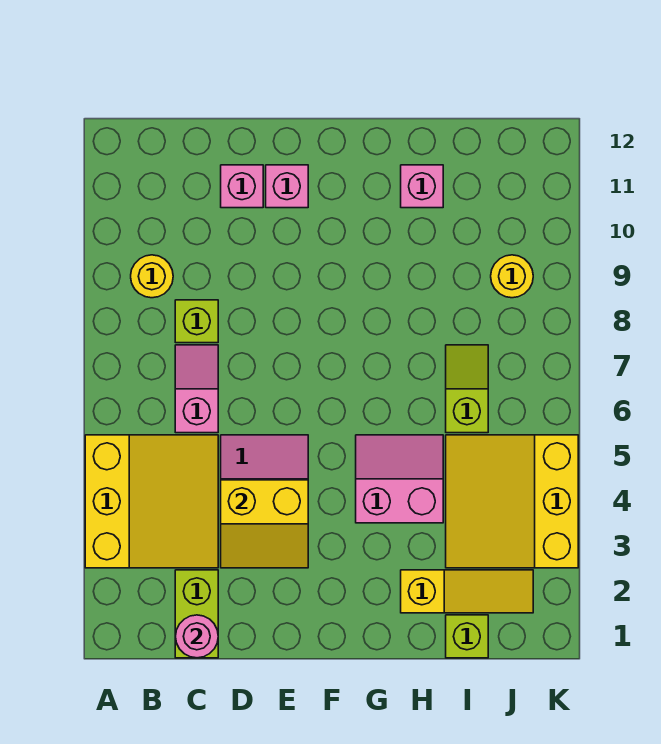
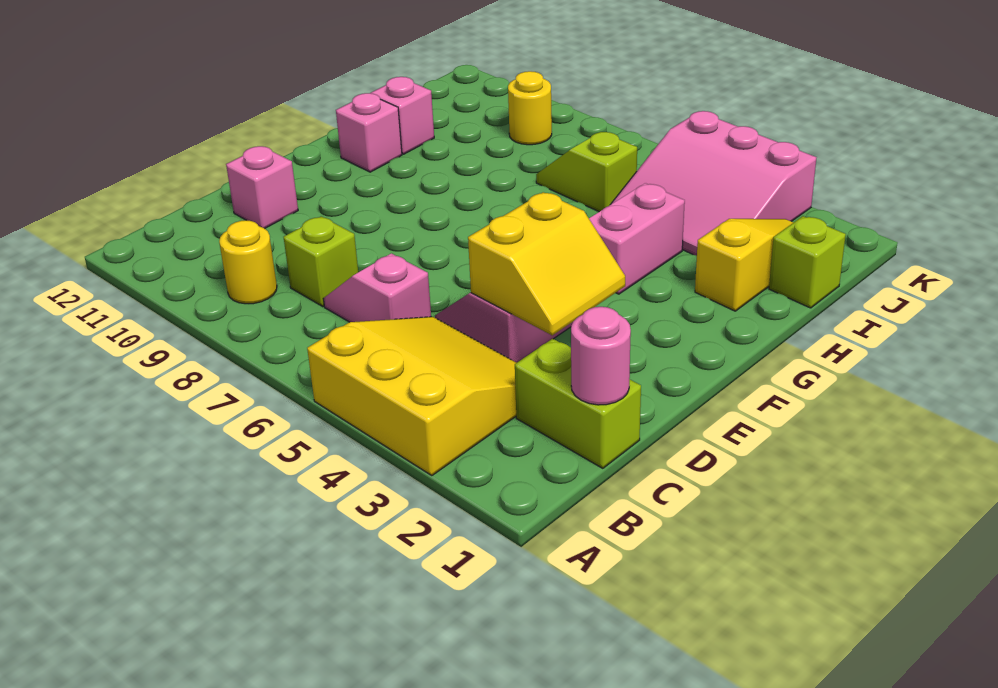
pink 1x1 brick [266,165,308,208] -> pink 1x1 brick moved to [336,93,402,172]
yellow 3x3 slope [446,435,578,568] -> pink 3x3 slope [610,111,817,256]

